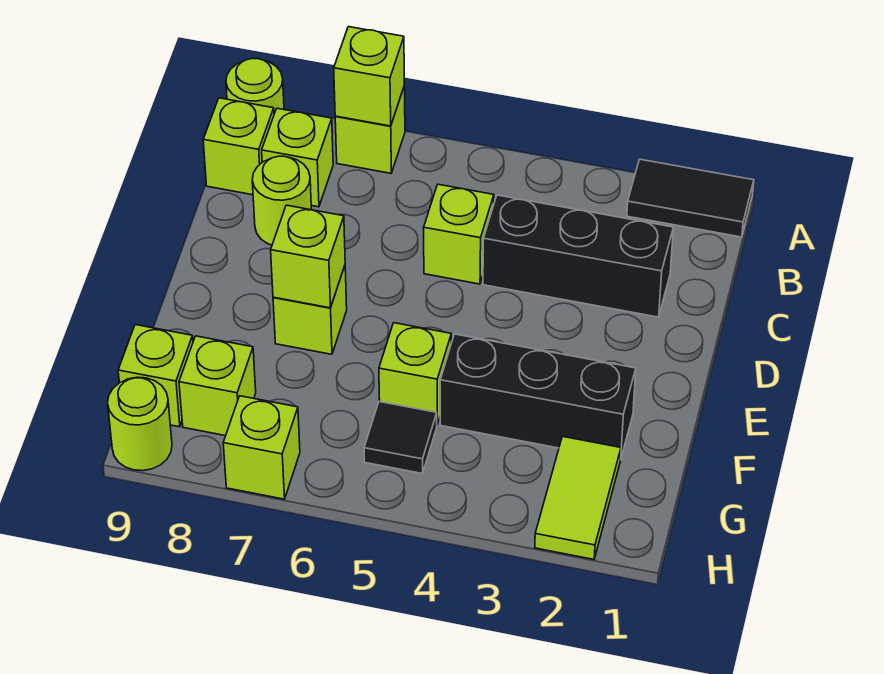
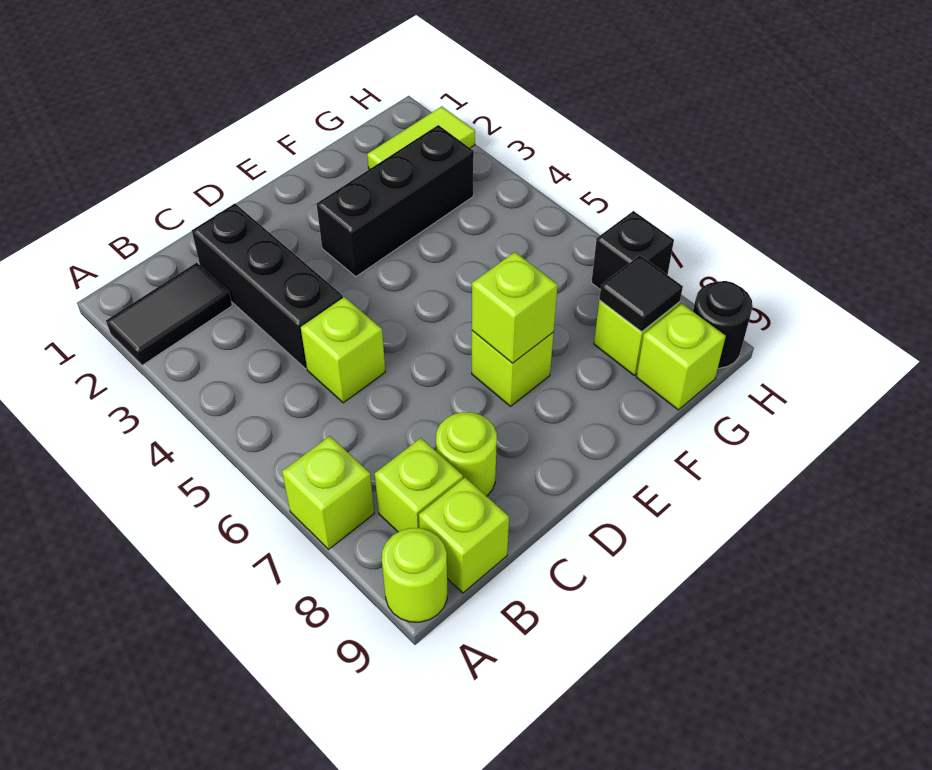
black 1x2 tile [627,159,754,237] -> black 1x2 tile turned to [106,263,232,365]
lime 1x1 brick [334,27,404,126] -> none
black 1x3 brick [440,334,636,460] -> black 1x3 brick turned to [316,125,474,277]
lime 1x1 brick [379,323,451,424] -> none
black 1x1 tile [364,402,437,474] -> black 1x1 tile moved to [599,255,683,332]
lime 1x1 brick [223,396,300,499] -> black 1x1 brick [591,211,674,290]
lime 1x1 round brick [108,377,172,471] -> black 1x1 round brick [693,281,753,368]

